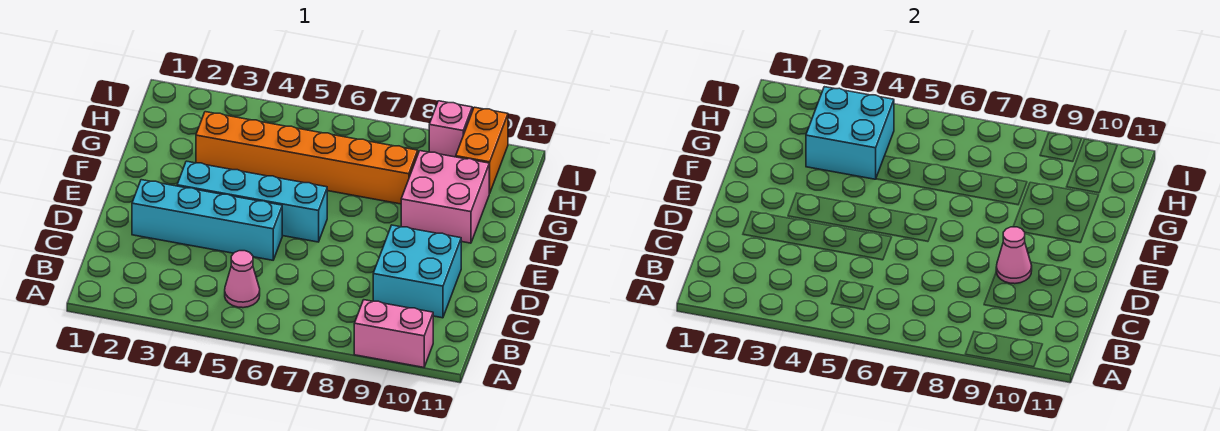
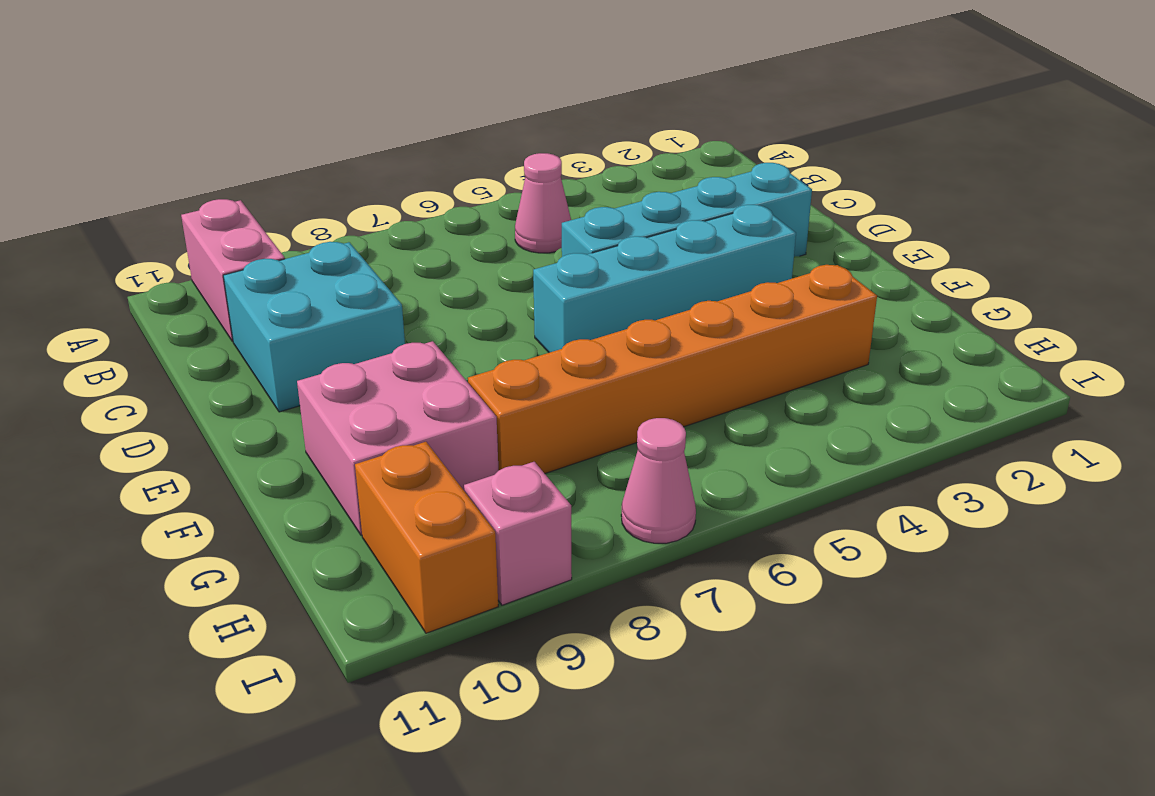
pink 1x2 brick [354,300,433,367] -> pink 1x2 brick turned to [181,199,285,342]
pink 1x1 cone [996,227,1032,284] -> pink 1x1 cone moved to [621,418,696,543]
cyan 2x2 brick [806,87,894,179] -> none

